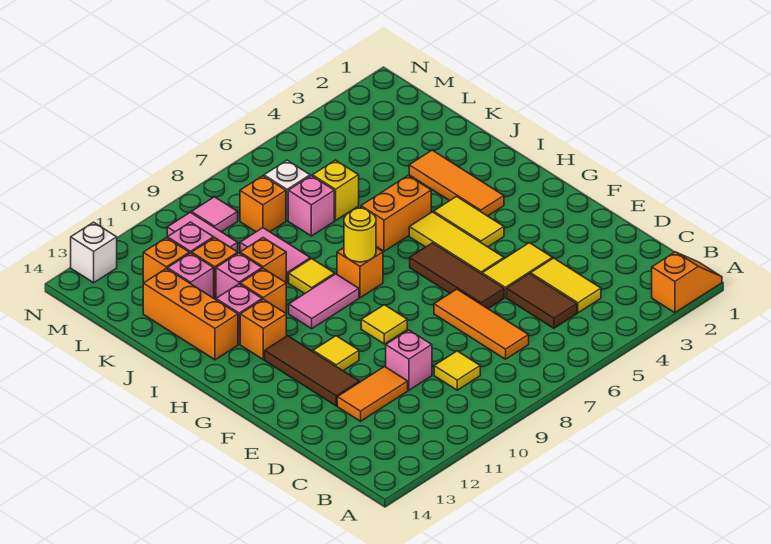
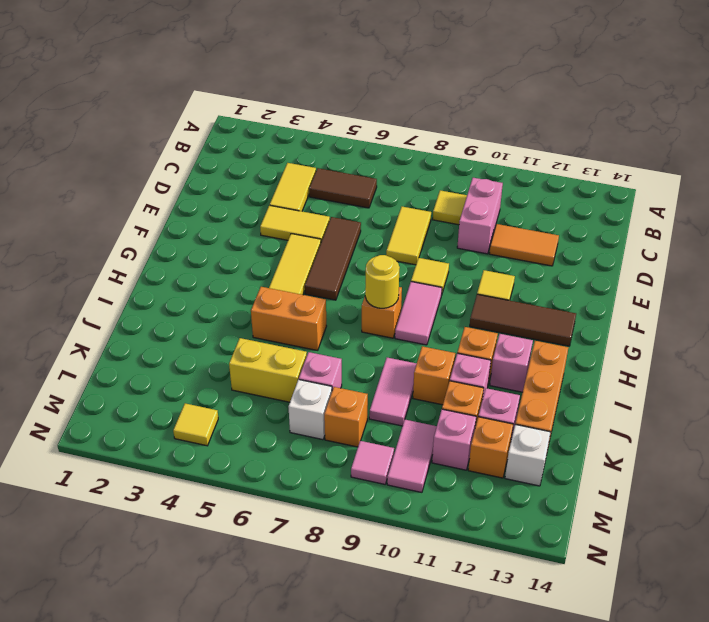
orange 1x2 slope [652,252,722,313] -> none
brown 1x2 tile [507,274,577,328] -> brown 1x2 tile turned to [309,168,377,208]
orange 1x3 tile [434,289,529,359] -> none
pink 1x1 brick [386,330,432,390] -> pink 1x2 brick [457,178,503,254]
brown 1x3 tile [265,336,359,406] -> brown 1x3 tile turned to [470,294,576,346]
yellow 1x2 tile [434,197,504,247] -> yellow 1x2 tile moved to [386,207,431,265]
orange 1x3 tile [409,150,504,216] -> none
pink 1x2 tile [289,274,359,329] -> pink 1x2 tile turned to [395,282,442,345]
orange 1x1 brick [240,299,286,360] -> none
yellow 1x1 tile [289,259,335,293] -> yellow 1x1 tile moved to [173,403,218,446]
yellow 1x1 brick [312,160,359,221] -> yellow 1x2 brick [229,338,307,402]
white 1x1 brick [71,222,117,283] -> white 1x1 brick moved to [505,425,550,486]

